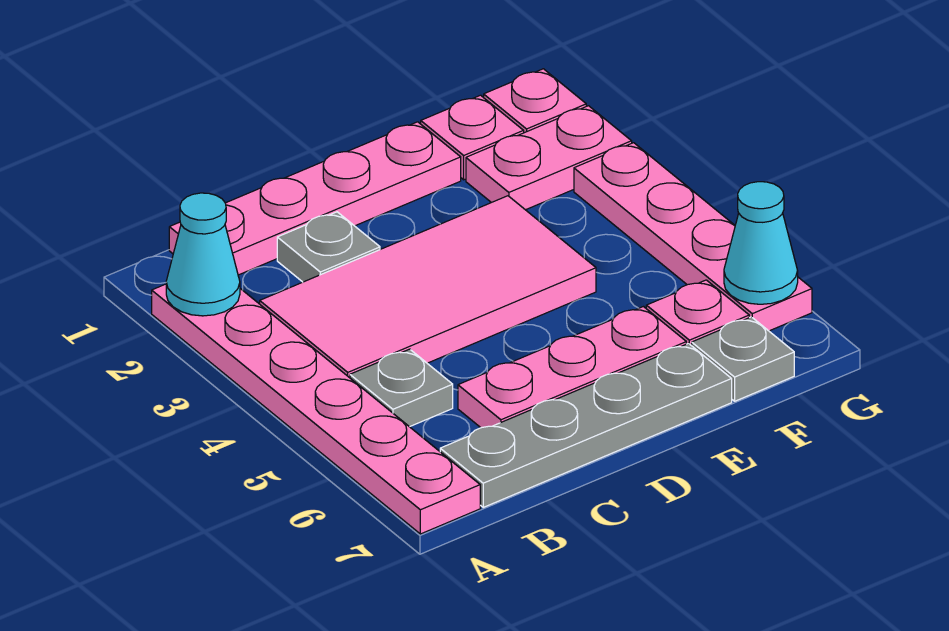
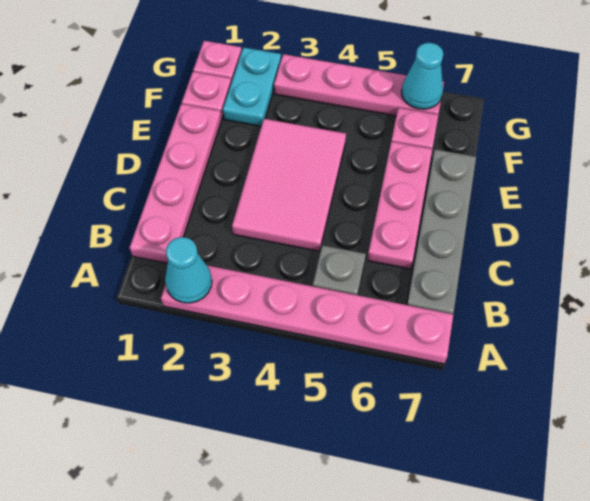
pink 2x4 tile [260,196,596,378] -> pink 2x3 tile [232,119,346,251]
grey 1x1 plate [277,212,380,282] -> none
pink 1x2 plate [466,106,632,210] -> cyan 1x2 plate [223,47,281,126]
grey 1x1 plate [692,317,794,401] -> none

